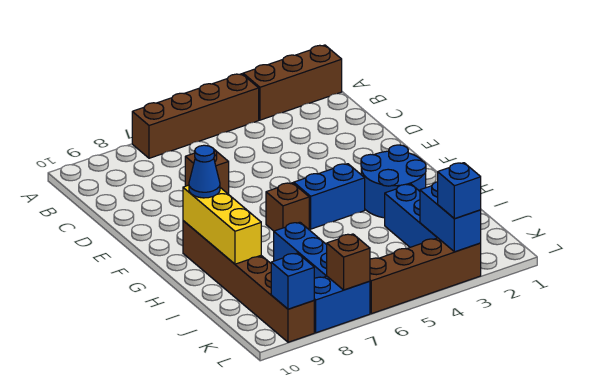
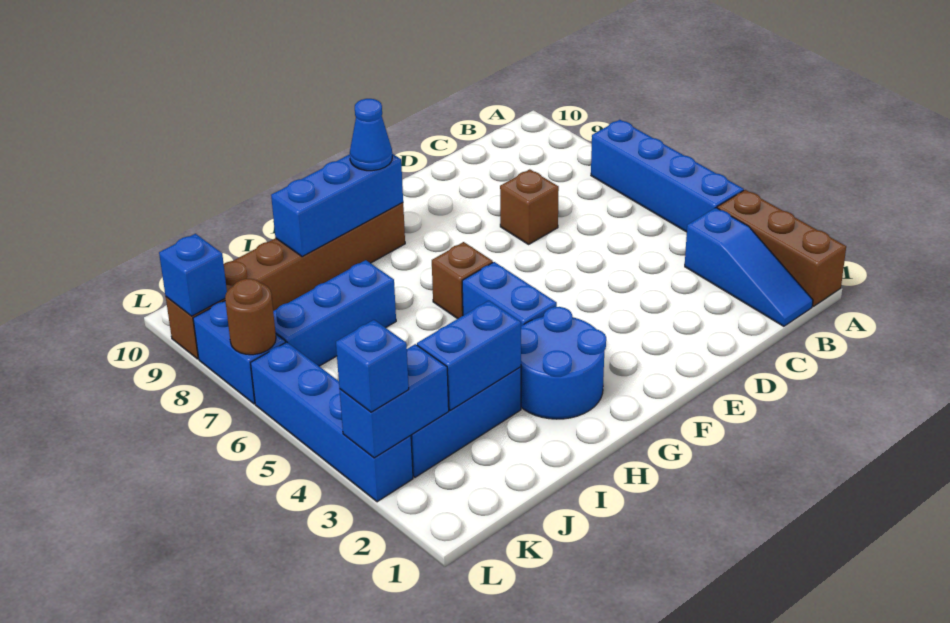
brown 1x4 brick [132,74,259,158] -> blue 1x4 brick [591,120,744,232]
none -> blue 1x3 slope [685,208,813,326]
yellow 1x3 brick [183,185,261,264] -> blue 1x3 brick [271,154,403,257]
none -> blue 1x2 brick [417,301,521,410]
brown 1x4 brick [370,238,481,314] -> blue 1x4 brick [251,342,413,502]
brown 1x1 brick [327,234,370,290] -> brown 1x1 round brick [225,279,276,355]

